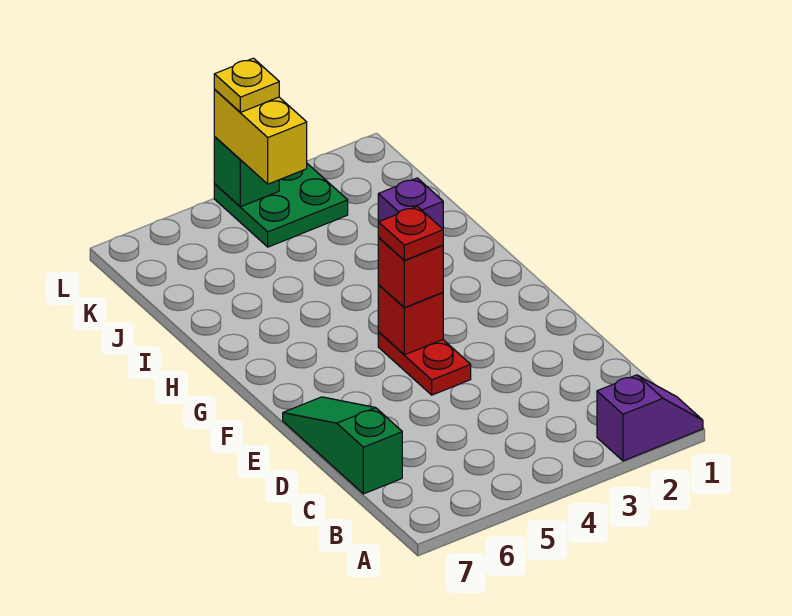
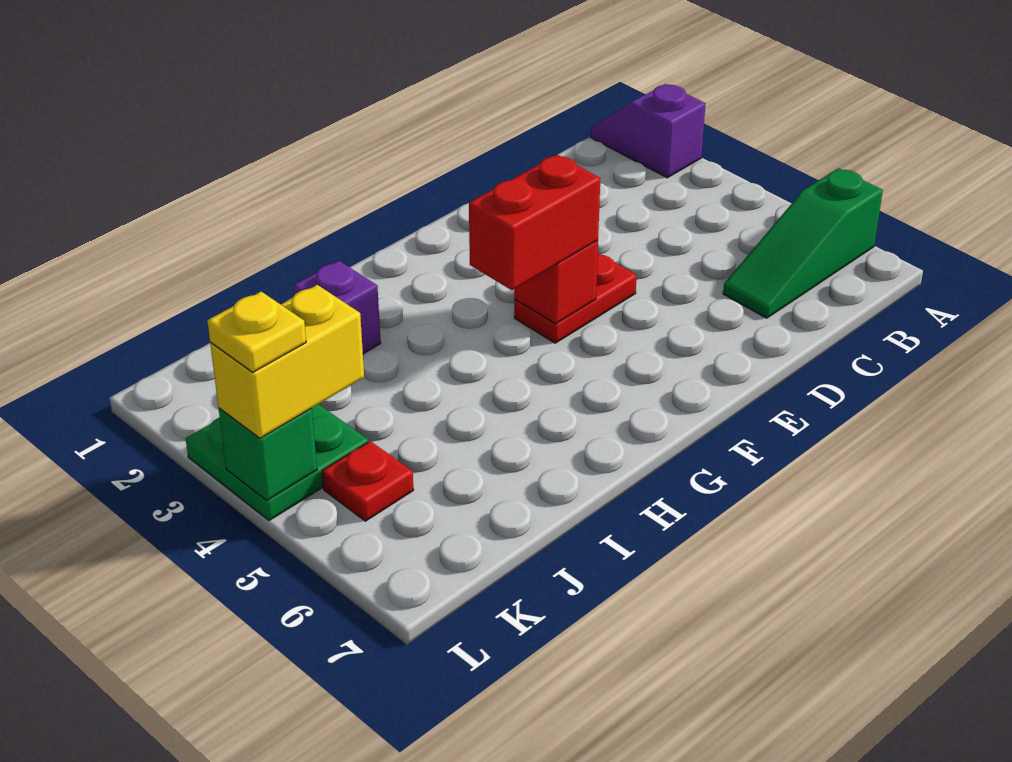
green 1x3 slope [283,397,402,494] -> green 1x3 slope moved to [723,168,883,318]
red 1x1 brick [378,238,443,308] -> red 1x2 brick [469,155,600,290]
red 1x1 plate [378,206,443,260] -> red 1x1 plate moved to [322,441,413,521]

